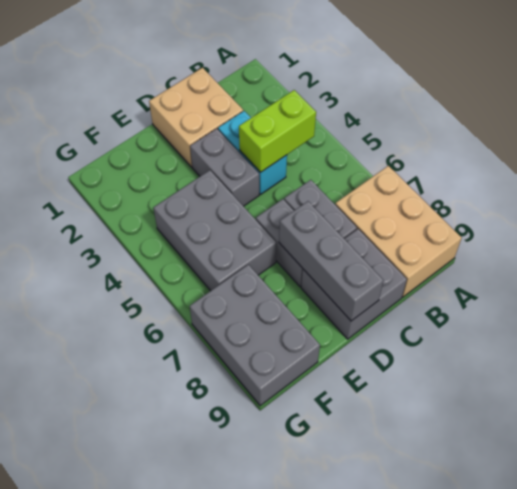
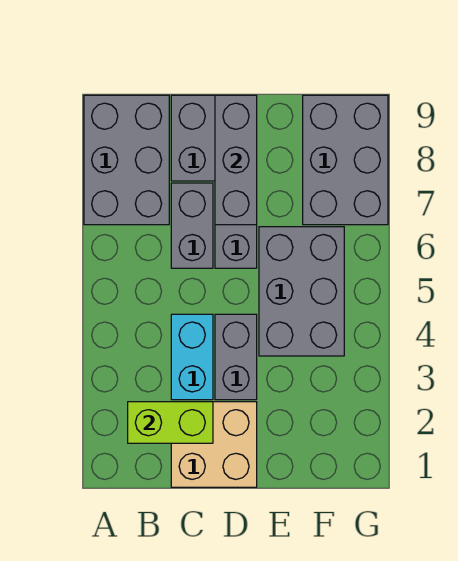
tan 2x3 brick [335,166,462,297] -> grey 2x3 brick [84,95,169,225]
lime 1x2 brick [239,90,316,172] -> lime 1x2 brick moved to [128,402,213,443]

